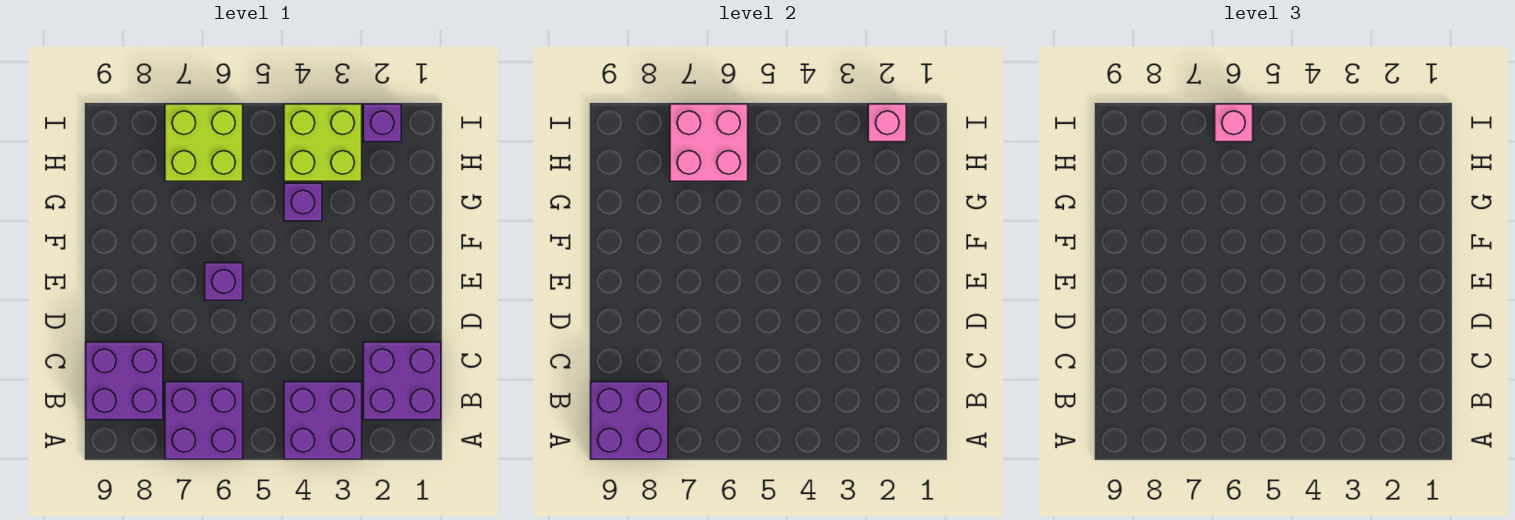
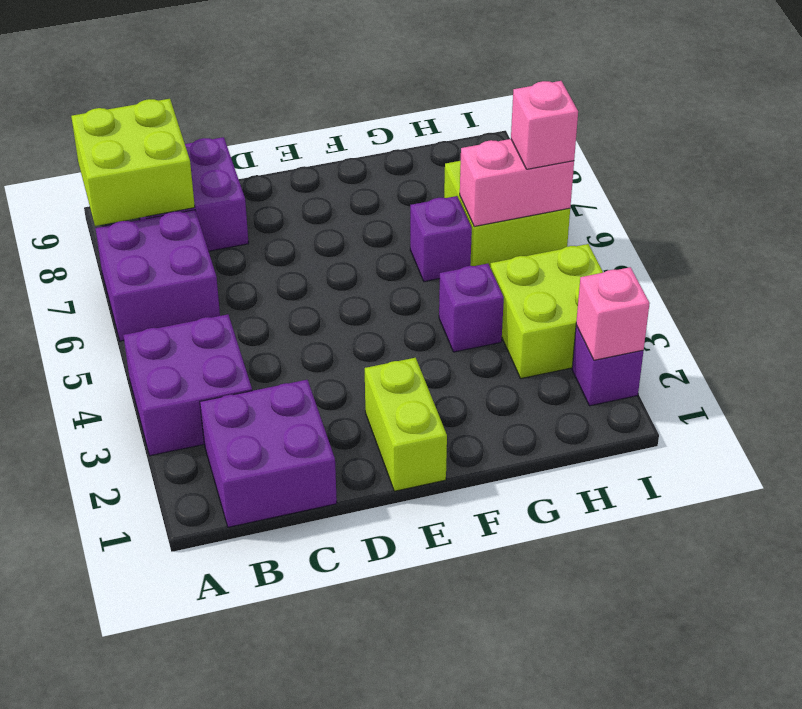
purple 2x2 brick [591,382,668,459] -> lime 2x2 brick [71,99,195,226]
none -> lime 1x2 brick [365,358,447,491]
purple 1x1 brick [205,263,243,300] -> purple 1x1 brick moved to [410,196,472,282]
pink 2x2 brick [670,104,748,181] -> pink 1x2 brick [460,139,574,227]

